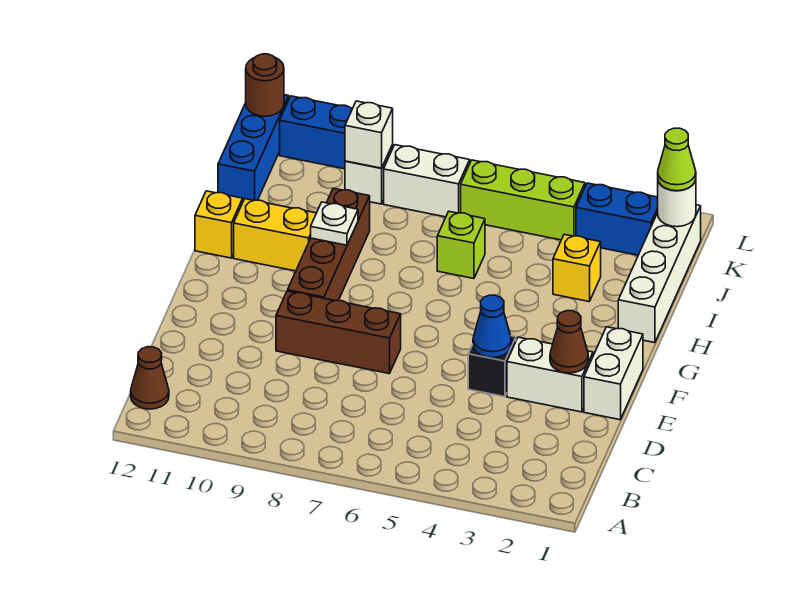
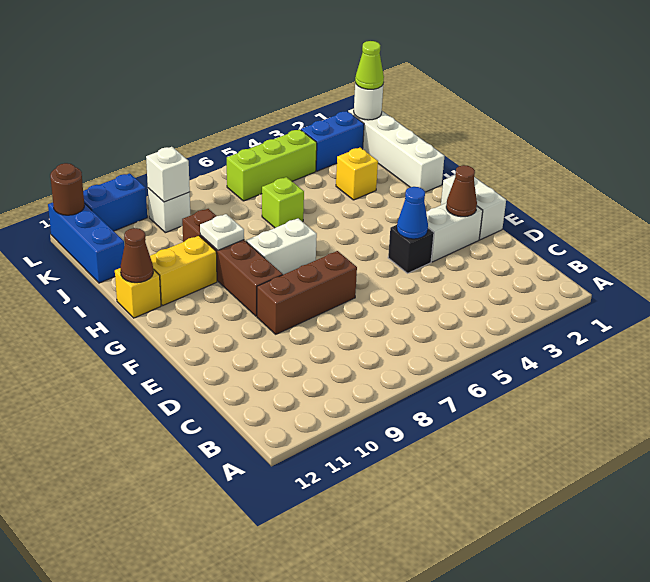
brown 1x1 cone [131,347,169,409] -> brown 1x1 cone moved to [120,228,153,283]
white 1x2 brick [384,145,470,217] -> white 1x2 brick moved to [246,218,317,275]

